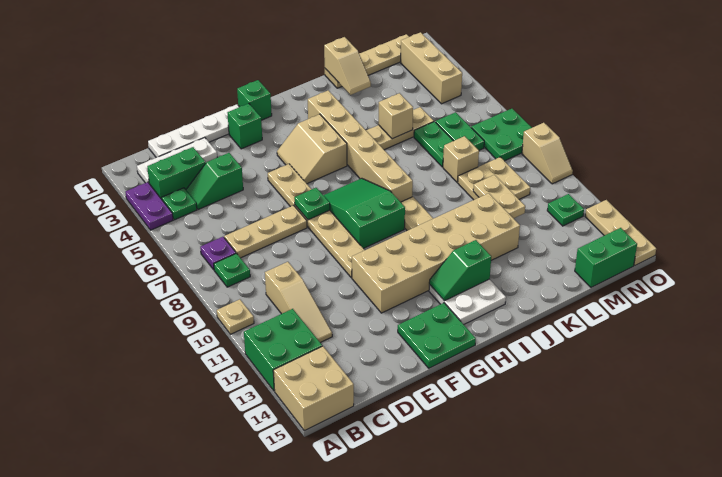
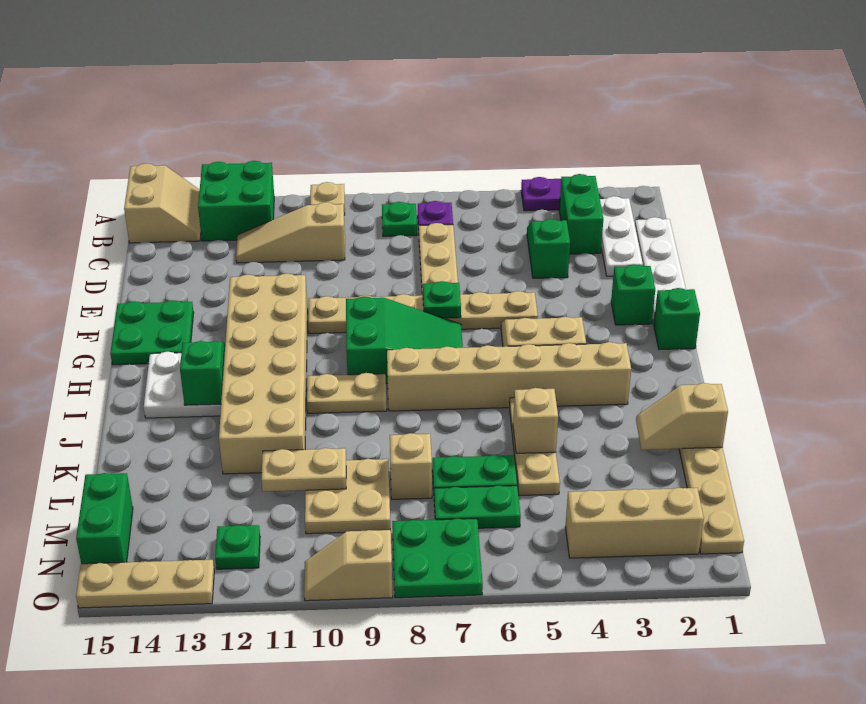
tan 2x2 brick [273,346,354,431] -> tan 2x2 slope [124,163,201,243]
green 1x1 plate [162,188,197,220] -> none

